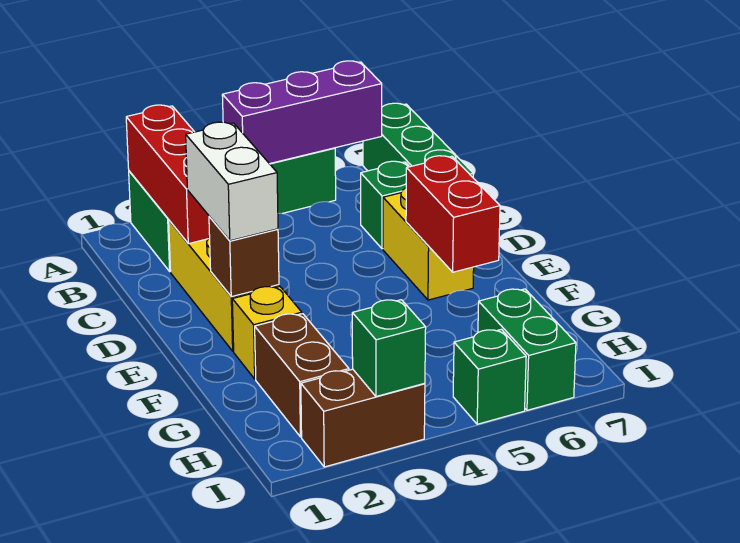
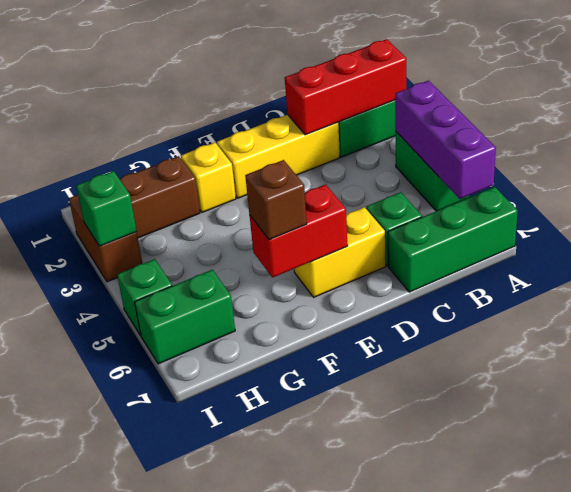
white 1x2 brick [186,122,278,241] -> none
brown 1x1 brick [209,216,279,297] -> brown 1x1 brick moved to [245,160,307,240]

